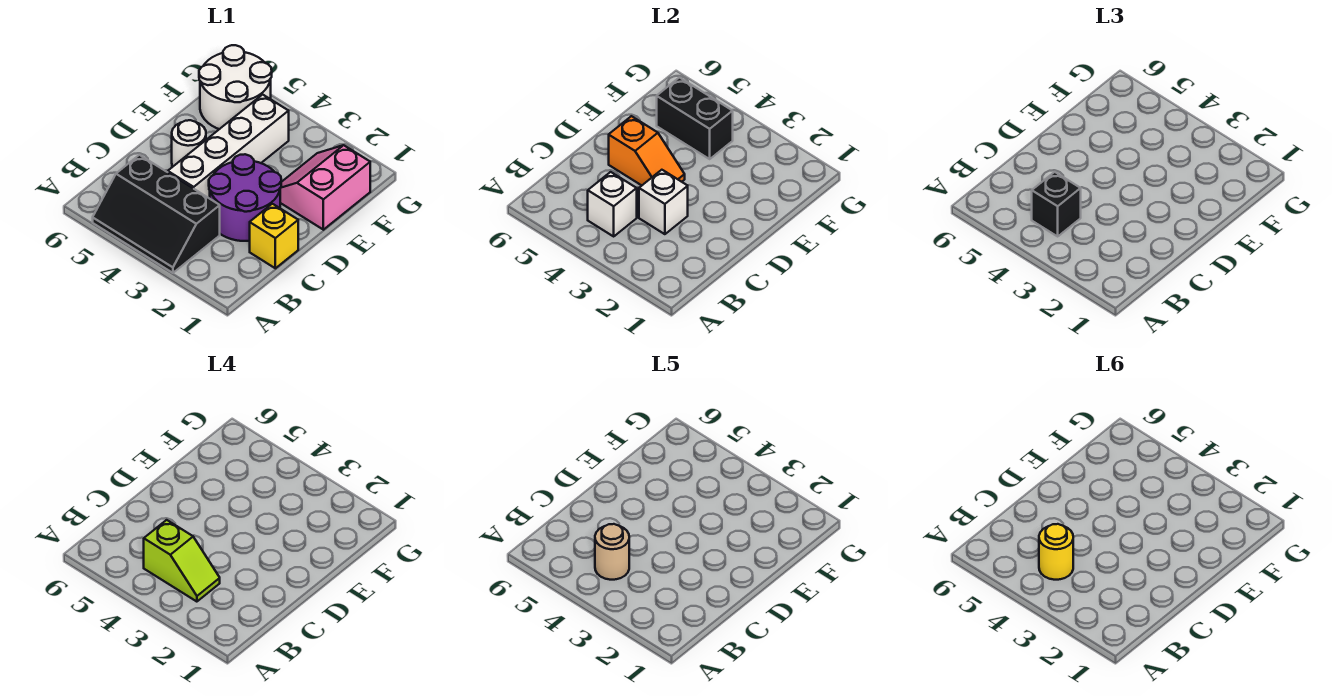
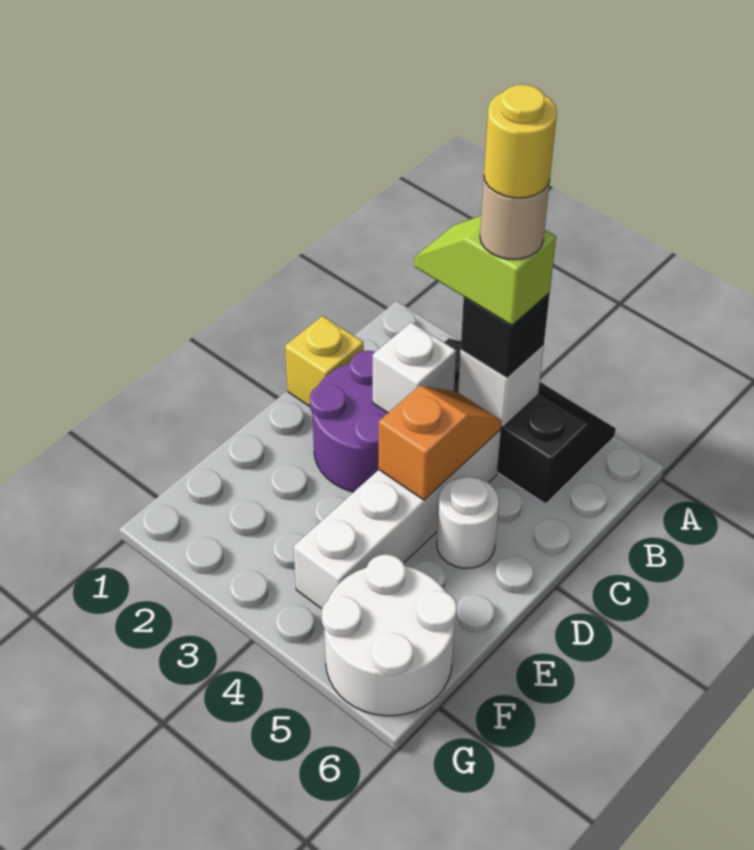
orange 1x2 slope [609,116,685,185] -> orange 1x2 slope turned to [379,386,502,500]
pink 2x2 slope [280,145,370,230] -> none
black 1x2 brick [657,78,733,159] -> none

